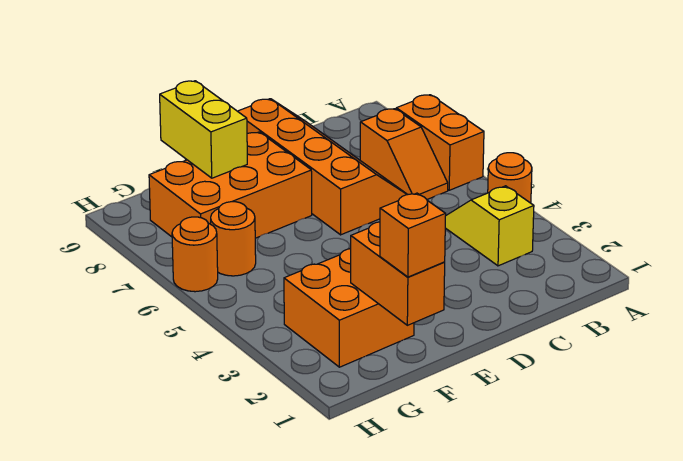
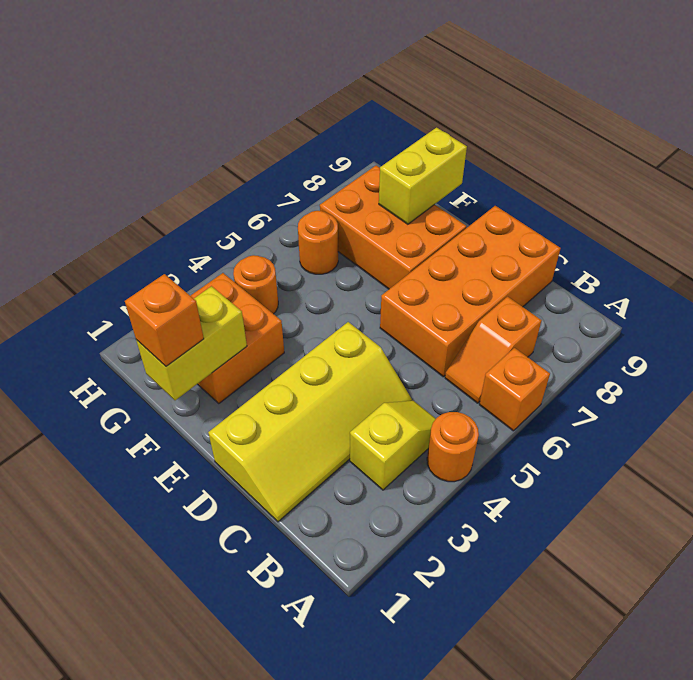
orange 1x2 brick [396,95,484,190] -> orange 1x1 brick [479,348,550,431]
none -> yellow 2x4 slope [208,322,412,522]
orange 2x4 slope [238,99,407,235] -> orange 2x4 brick [380,206,561,377]
orange 1x2 brick [351,222,445,325] -> yellow 1x2 brick [136,286,247,400]
orange 1x1 round brick [172,217,218,292] -> orange 1x1 round brick moved to [233,255,278,314]

